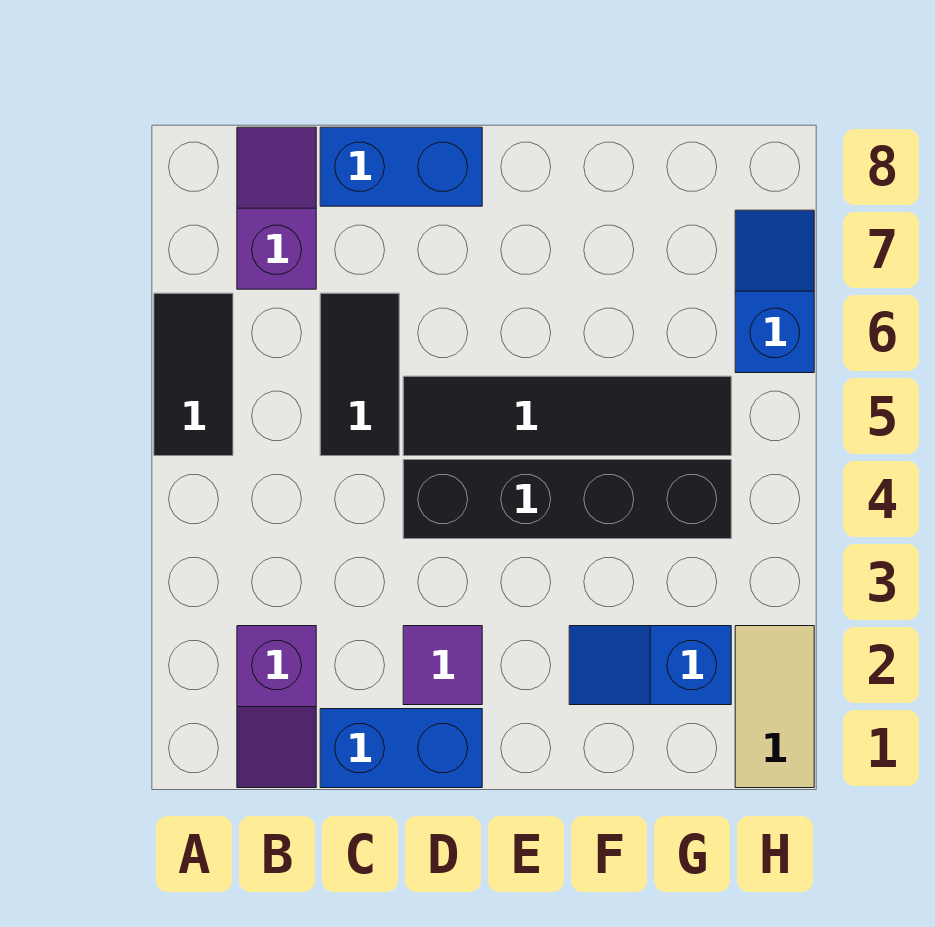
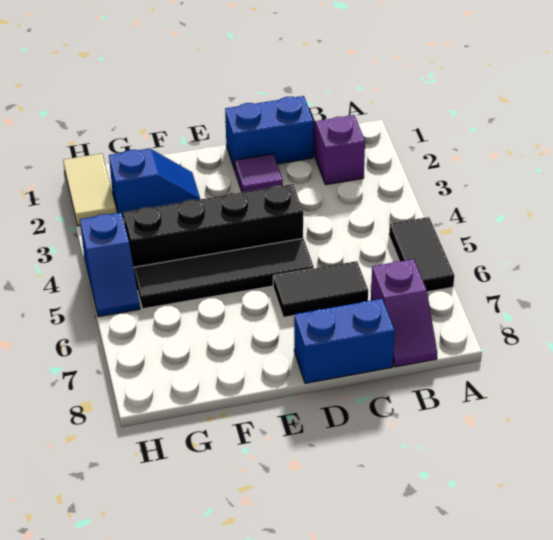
black 1x2 tile [320,293,399,456] -> black 1x2 tile turned to [273,261,368,317]
blue 1x2 slope [735,210,814,373] -> blue 1x2 slope moved to [80,213,140,317]

